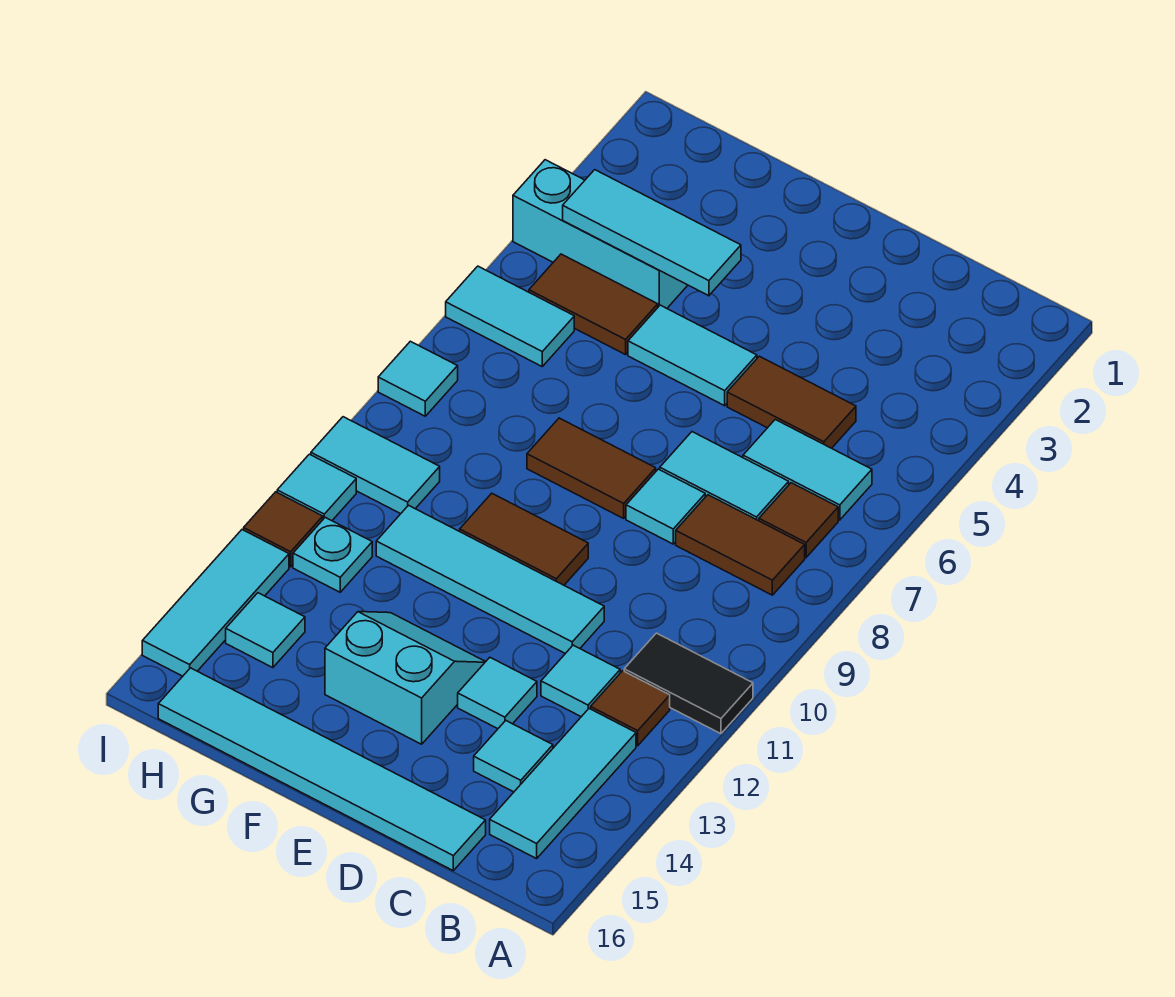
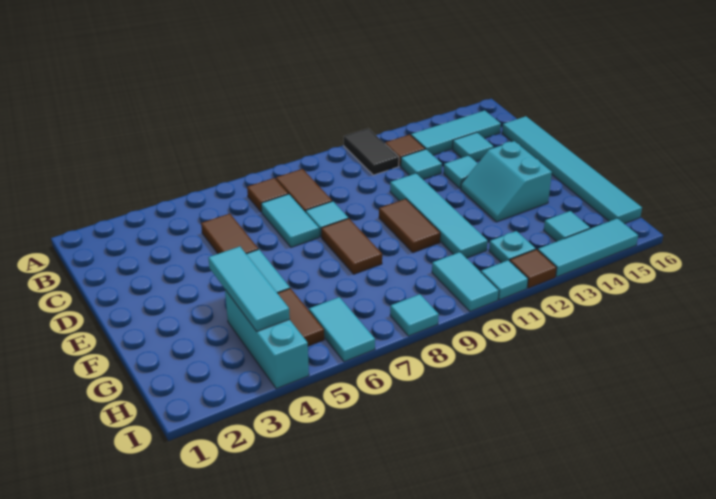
cyan 1x2 tile [743,420,872,520] -> none

